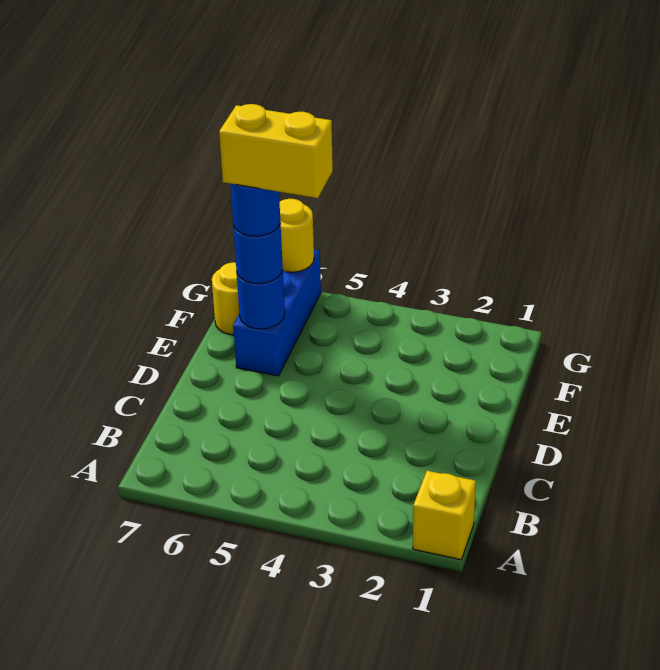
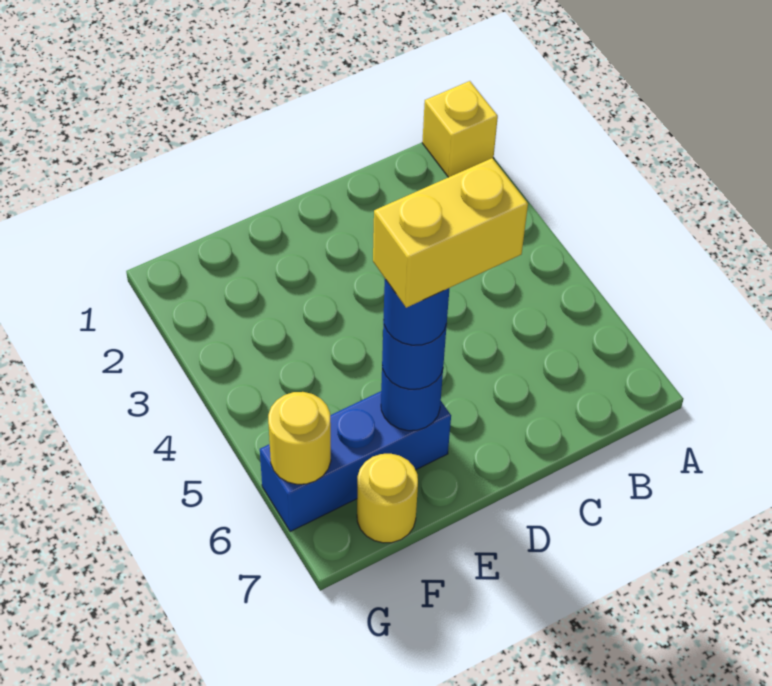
yellow 1x2 brick [219,104,333,198] -> yellow 1x2 brick turned to [373,158,528,308]

